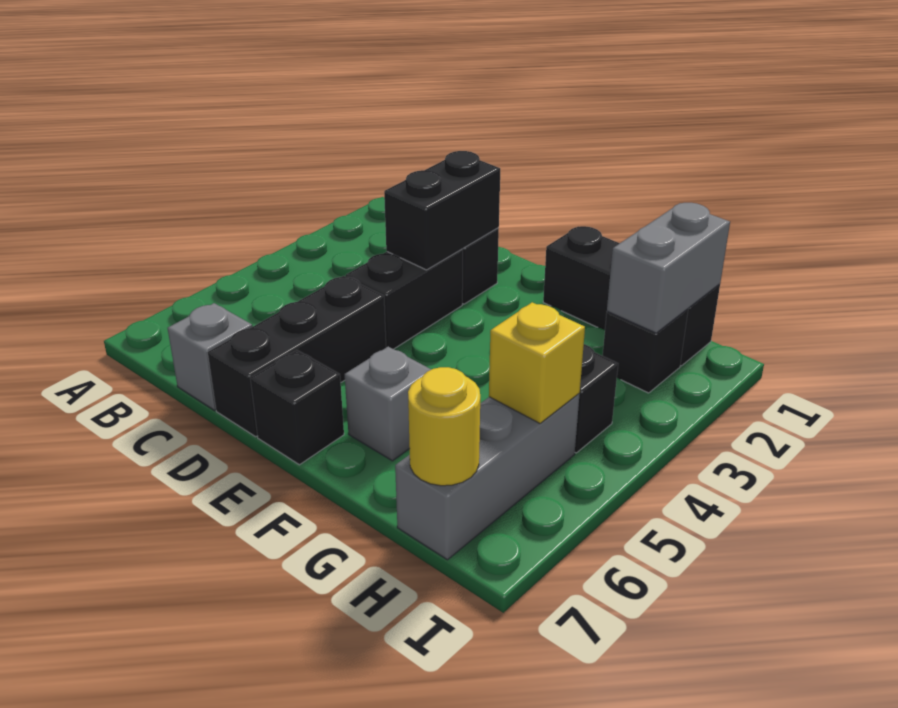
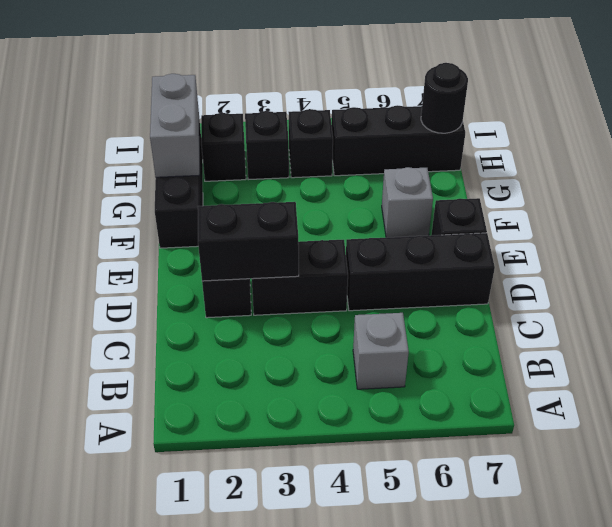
grey 1x1 brick [168,303,253,410] -> grey 1x1 brick moved to [353,313,409,389]
grey 1x2 brick [607,203,730,333] -> grey 1x2 brick turned to [150,74,199,177]
none -> black 1x1 brick [245,111,289,180]
grey 1x3 brick [395,394,580,560] -> black 1x3 brick [332,105,465,176]
yellow 1x1 brick [489,302,585,423] -> none
yellow 1x1 round brick [408,367,480,486] -> black 1x1 round brick [421,63,468,133]

